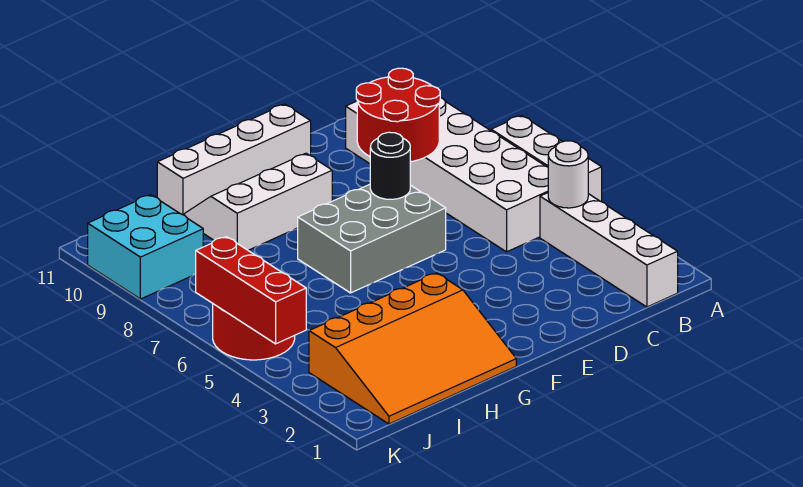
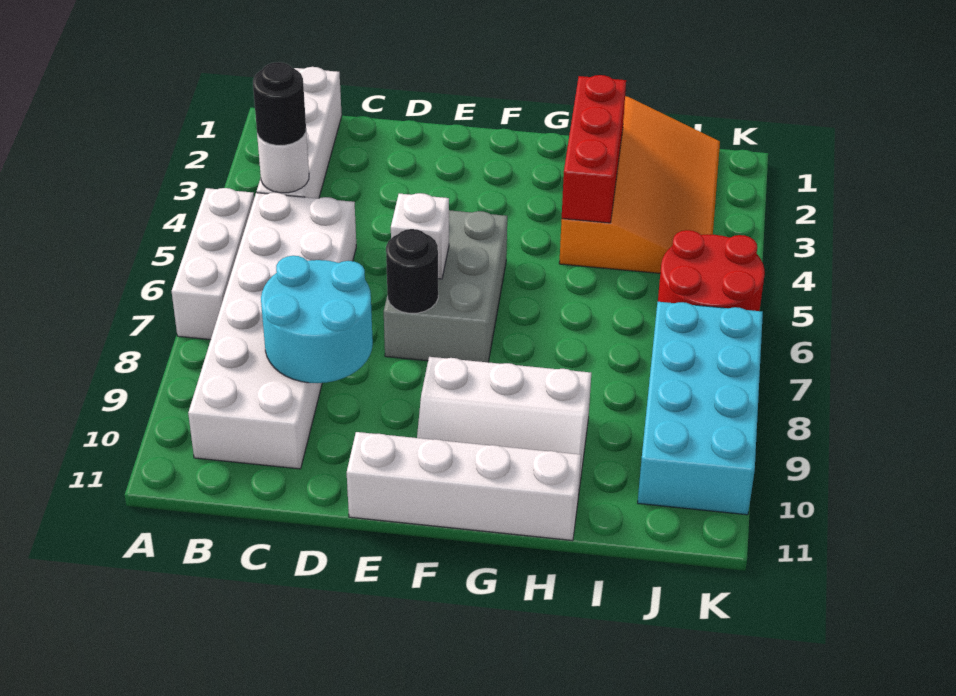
none -> black 1x1 round brick [253,62,306,145]
red 2x2 round brick [356,68,440,162] -> cyan 2x2 round brick [261,256,373,383]
grey 2x3 brick [298,184,446,293] -> grey 2x3 brick turned to [384,210,507,362]
none -> white 1x1 brick [391,193,449,279]
orange 3x4 slope [309,273,516,424] -> orange 3x4 slope turned to [559,96,720,273]
cyan 2x2 brick [88,195,203,299] -> cyan 2x4 brick [638,302,763,515]
red 1x3 brick [196,237,306,344] -> red 1x3 brick moved to [562,75,626,223]

